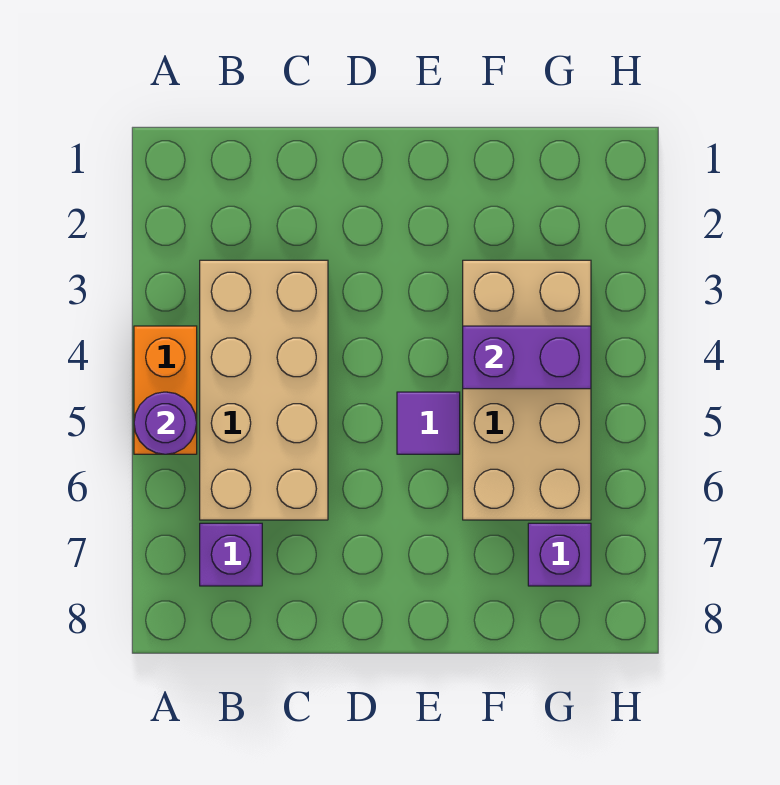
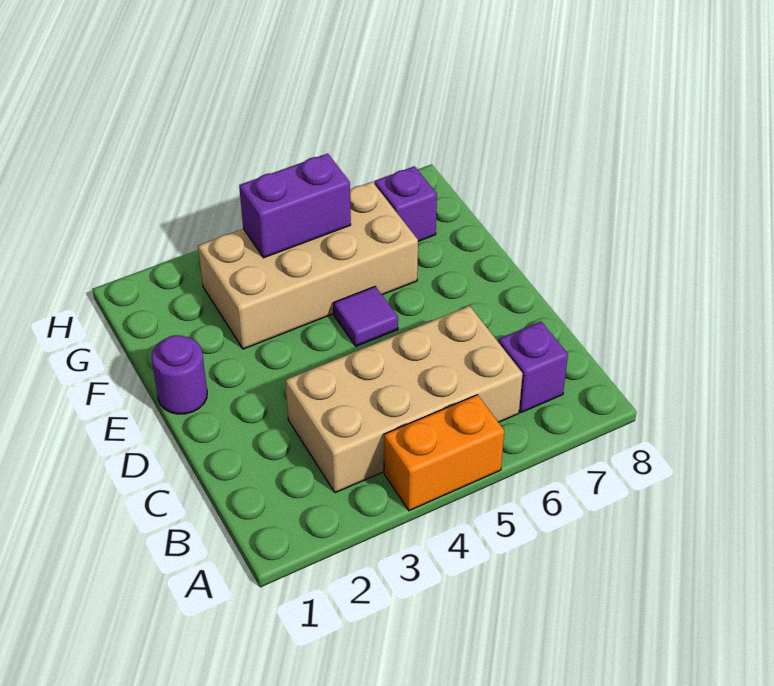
purple 1x1 round brick [134,392,197,454] -> purple 1x1 round brick moved to [152,335,207,414]
purple 1x2 brick [463,326,591,389] -> purple 1x2 brick turned to [239,153,351,258]

